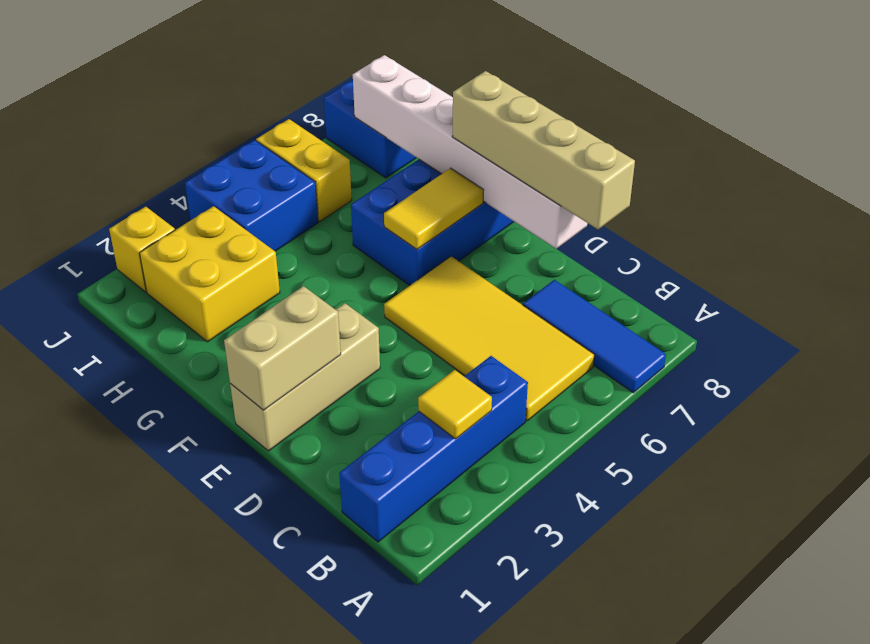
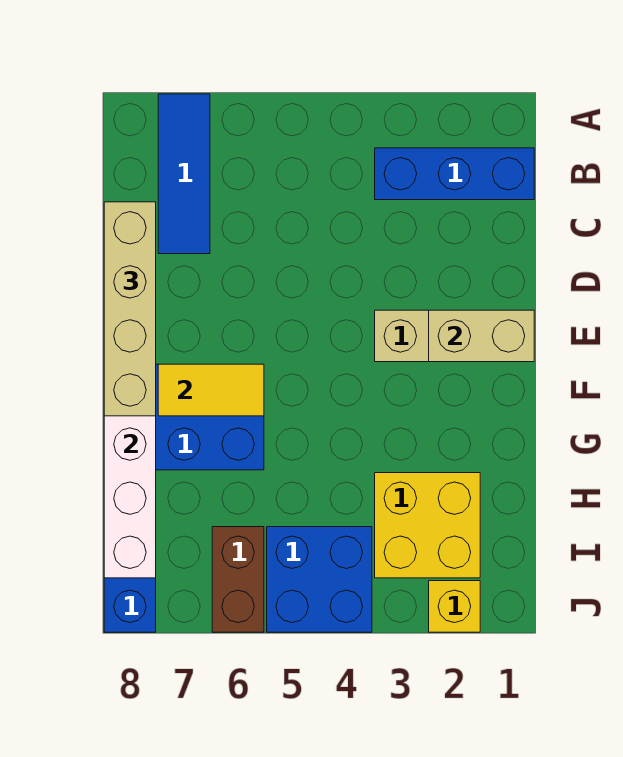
blue 1x4 brick [339,356,528,542] -> blue 1x3 brick [375,148,534,200]
yellow 1x1 tile [418,370,492,439] -> none
yellow 2x4 tile [384,256,594,421] -> none
yellow 1x2 brick [256,119,352,222] -> brown 1x2 brick [212,527,264,632]

